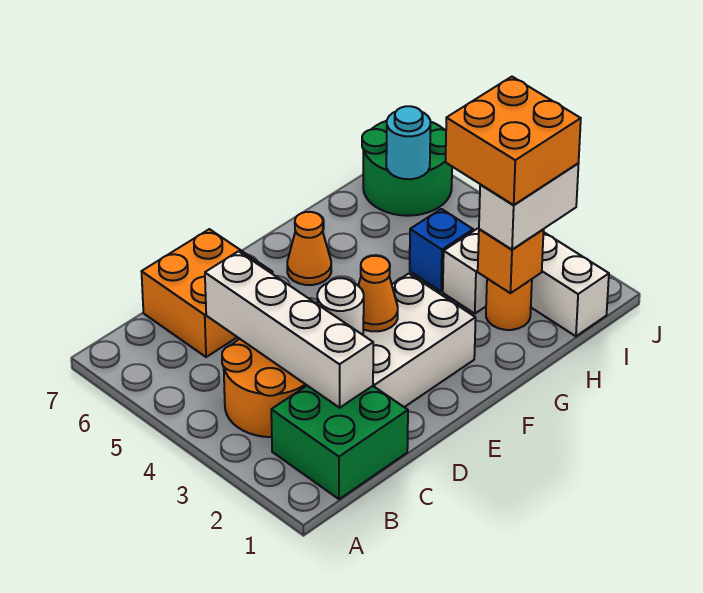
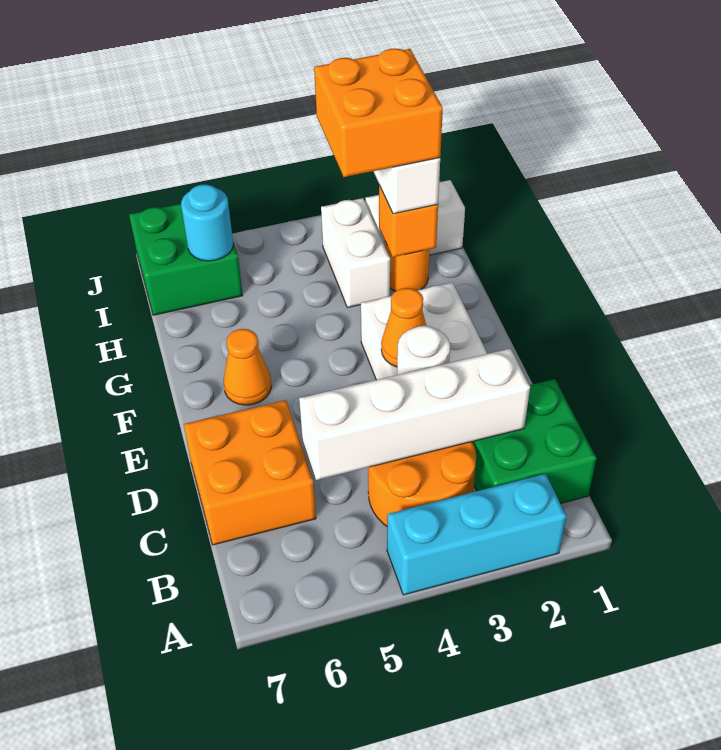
none -> cyan 1x3 brick [387,474,567,595]
blue 1x1 brick [410,209,473,292] -> none
green 2x2 round brick [362,121,452,216] -> green 2x2 brick [129,204,243,315]

